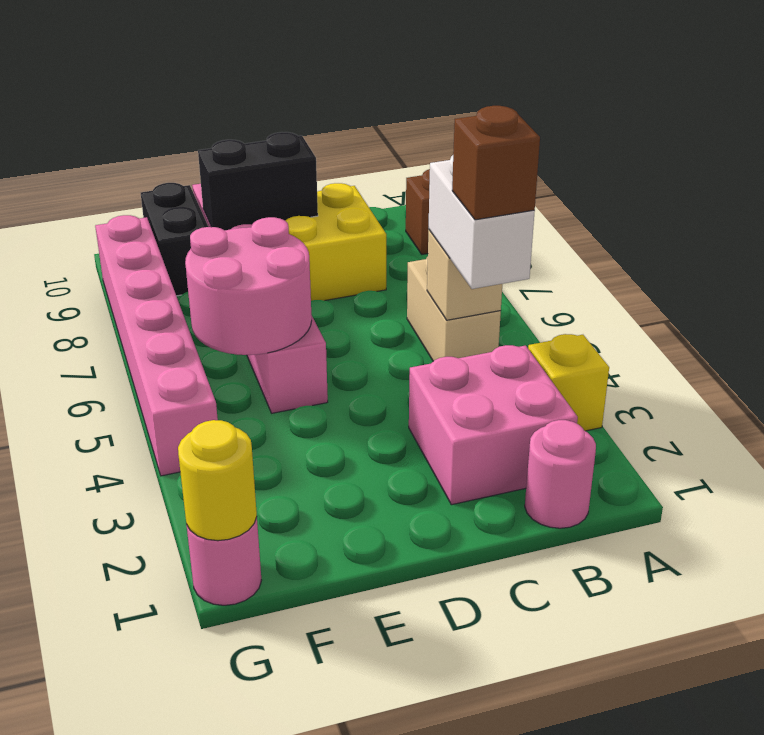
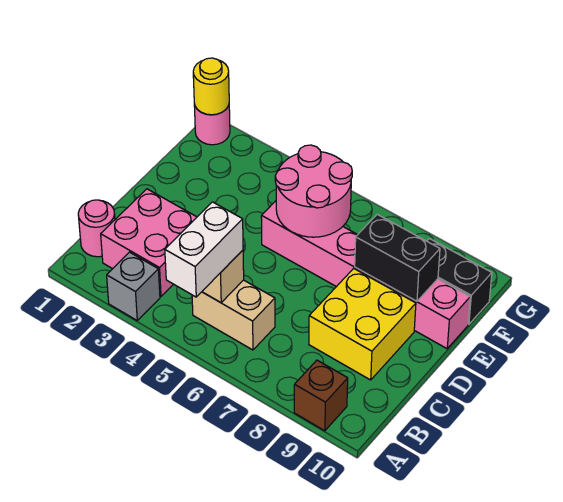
yellow 1x1 brick [528,334,609,431] -> grey 1x1 brick [107,252,160,320]
white 1x2 brick [428,155,535,289] -> white 1x2 brick turned to [165,202,243,297]
brown 1x1 brick [452,106,540,220] -> none
black 1x2 brick [198,132,318,230] -> black 1x2 brick turned to [355,214,440,301]
pink 1x6 brick [95,215,218,476] -> none

